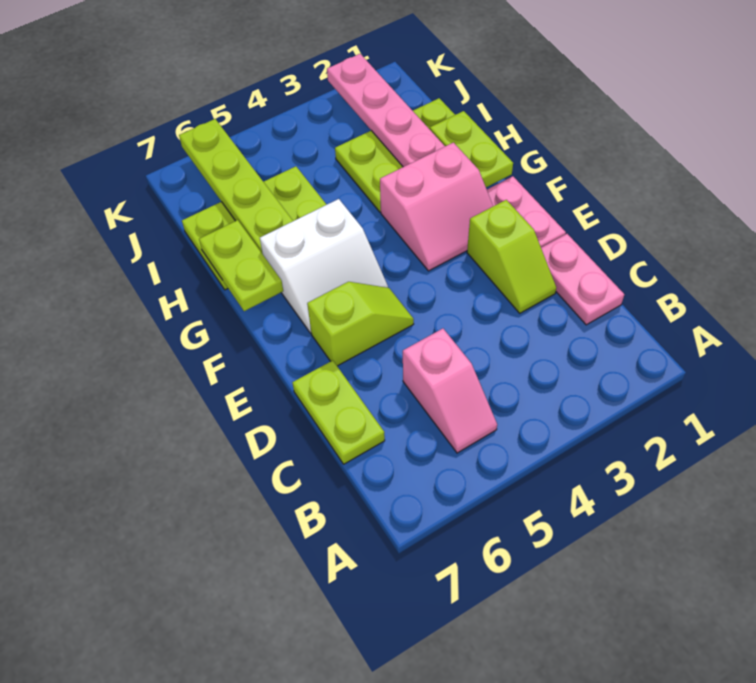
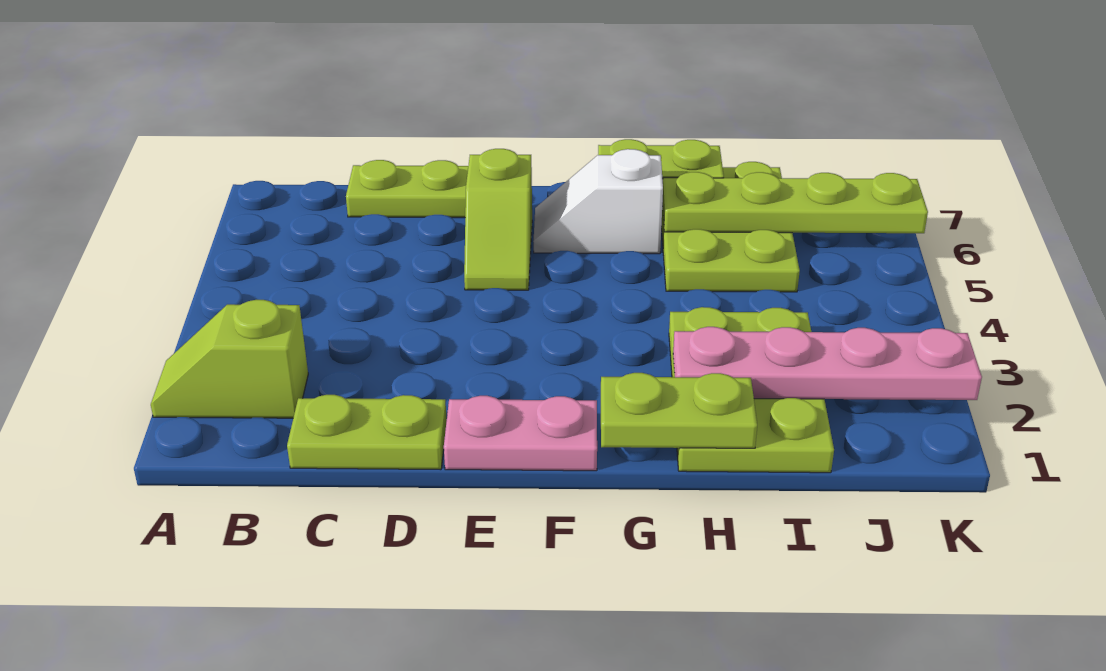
pink 1x2 slope [403,329,497,453] -> none
pink 1x2 plate [541,234,624,325] -> lime 1x2 plate [287,395,447,470]
lime 1x2 slope [467,200,556,313] -> lime 1x2 slope moved to [151,300,308,418]
pink 2x2 slope [380,143,493,271] -> none
white 2x2 slope [260,199,388,333] -> white 1x2 slope [533,149,663,254]

